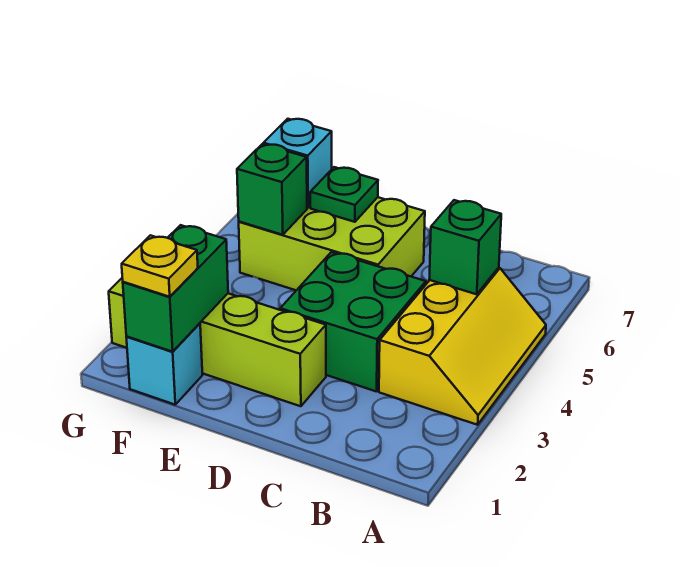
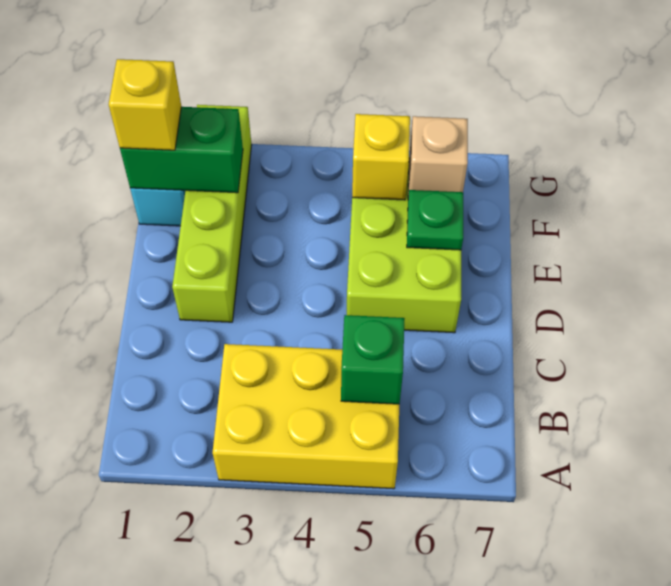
yellow 2x3 slope [379,268,546,425] -> yellow 2x3 brick [212,344,399,489]
green 2x2 brick [280,252,426,392] -> none
yellow 1x1 plate [122,235,198,297] -> yellow 1x1 brick [109,59,181,150]
green 1x1 brick [237,144,307,235] -> yellow 1x1 brick [352,114,410,200]
cyan 1x1 brick [263,119,332,208] -> tan 1x1 brick [408,116,468,196]

